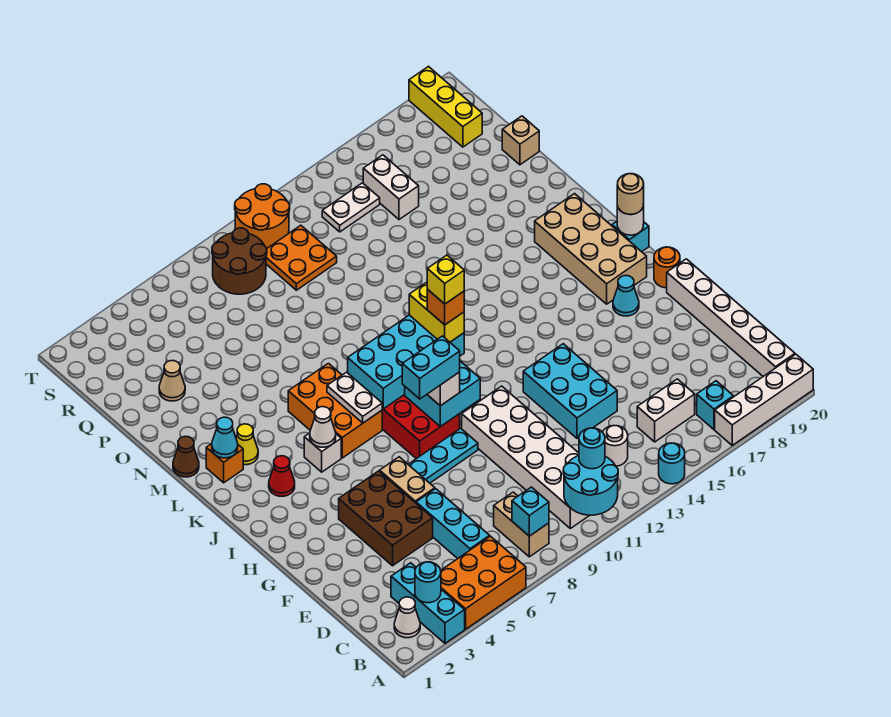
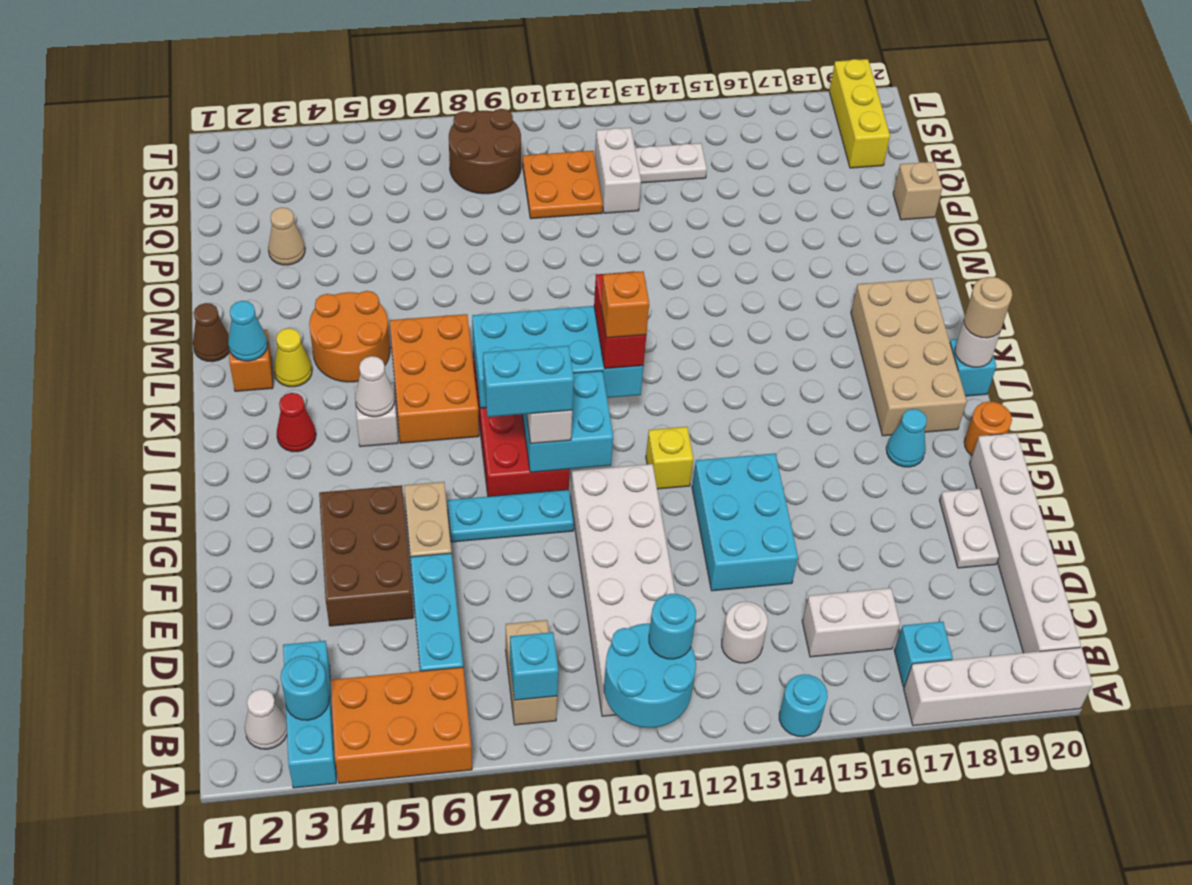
white 1x2 plate [327,372,382,423] -> white 1x2 plate moved to [940,488,999,568]
yellow 1x2 brick [409,282,464,342] -> red 1x2 brick [594,272,646,369]
yellow 1x1 brick [427,255,464,304] -> yellow 1x1 brick moved to [646,427,693,489]
white 1x2 brick [363,155,419,220] -> white 1x2 brick moved to [595,128,641,213]
orange 2x2 round brick [235,184,290,248] -> orange 2x2 round brick moved to [309,291,390,382]

